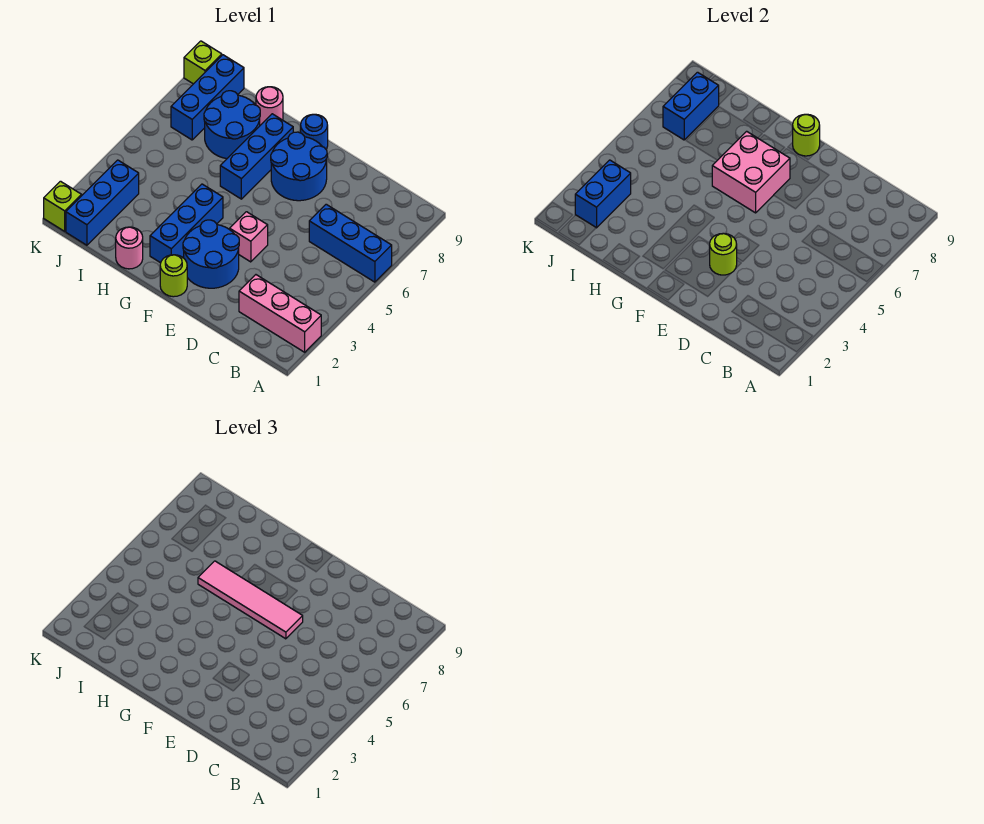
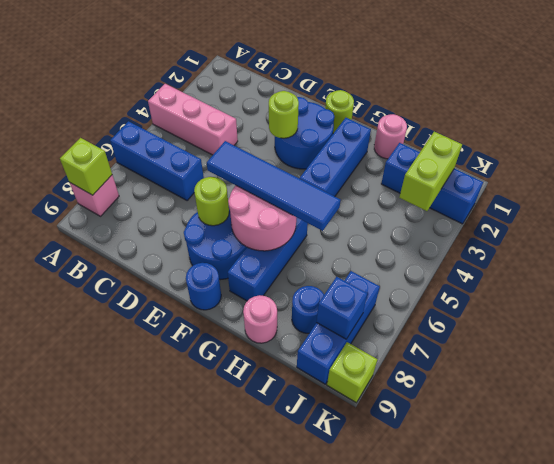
pink 1x3 brick [239,275,321,352] -> pink 1x3 brick moved to [148,84,238,155]
pink 1x1 brick [230,212,268,262] -> pink 1x1 brick moved to [70,175,119,216]
pink 1x4 tile [198,561,303,639] -> blue 1x4 tile [207,141,341,231]
pink 2x2 brick [712,131,790,213] -> pink 2x2 round brick [228,186,296,251]
lime 1x1 round brick [793,114,820,156] -> lime 1x1 round brick moved to [194,177,229,226]
blue 2x2 round brick [204,91,260,159] -> blue 1x1 round brick [292,286,324,333]
blue 1x3 brick [66,160,139,245] -> blue 1x3 brick turned to [381,143,483,224]
blue 1x2 brick [575,160,631,228] -> lime 1x2 brick [399,132,462,211]
blue 1x2 brick [663,72,719,140] -> blue 1x1 brick [317,277,367,339]
lime 1x1 brick [44,181,82,231] -> lime 1x1 brick moved to [60,138,112,195]

